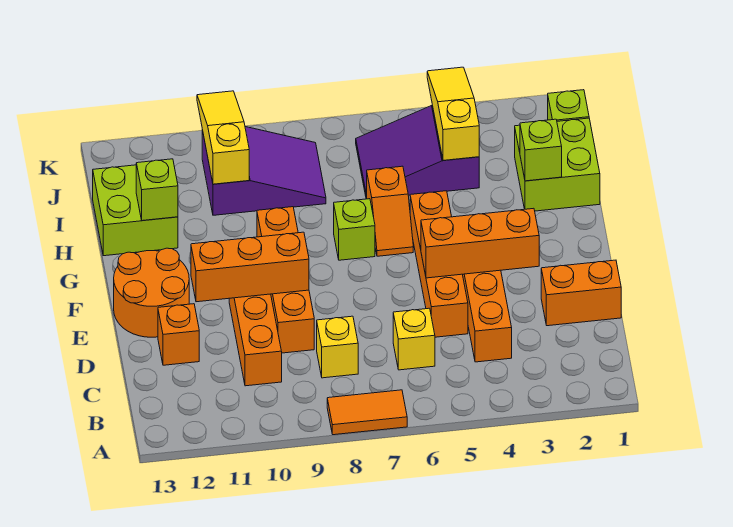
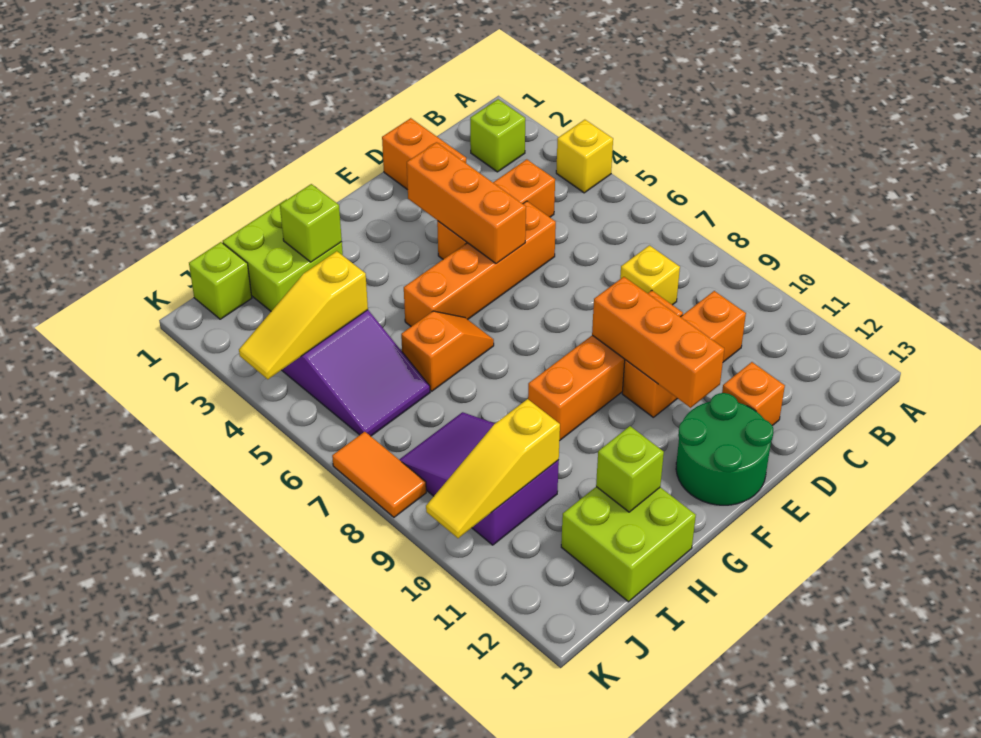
orange 1x2 tile [327,390,407,435] -> orange 1x2 tile moved to [332,432,426,517]
yellow 1x1 brick [393,308,435,370] -> yellow 1x1 brick moved to [556,120,613,193]
orange 2x2 round brick [114,248,189,337] -> green 2x2 round brick [676,393,773,505]
lime 1x1 brick [334,199,375,260] -> lime 1x1 brick moved to [470,99,525,172]

